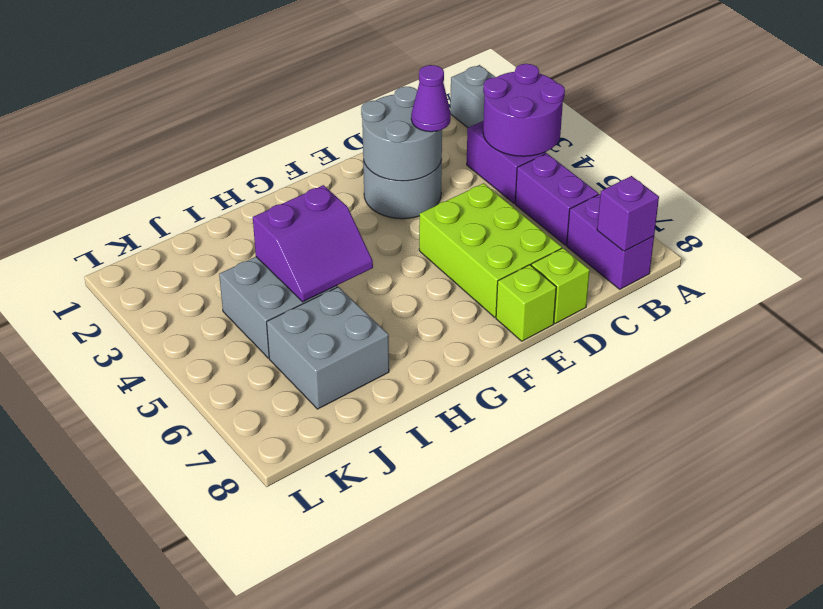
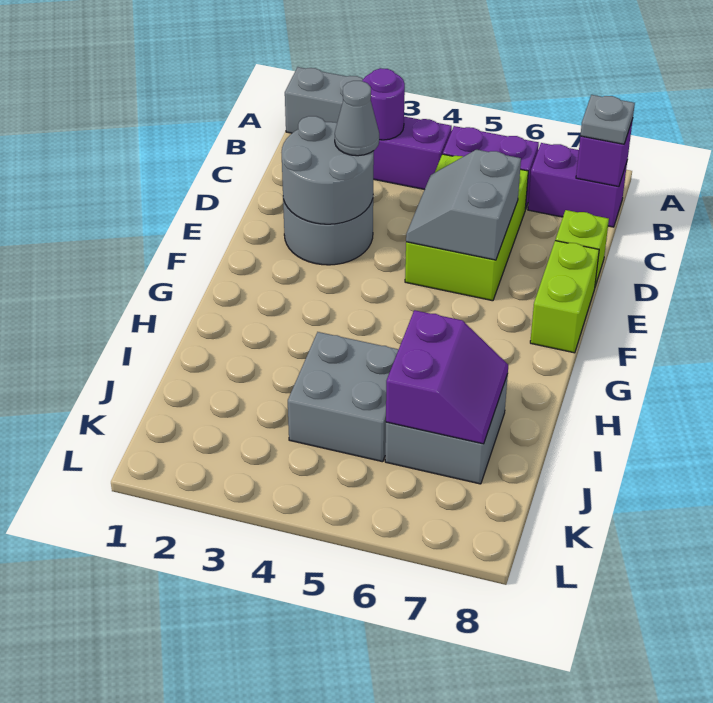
purple 2x2 round brick [483,64,565,156] -> purple 1x1 round brick [362,68,405,140]
none -> grey 1x1 plate [580,95,635,144]
purple 1x1 cone [411,65,451,132] -> grey 1x1 cone [335,81,379,156]
lime 2x3 brick [419,183,562,317] -> lime 2x3 brick turned to [405,154,528,301]
none -> grey 2x2 slope [406,150,521,260]
lime 1x1 brick [496,265,556,341] -> lime 1x2 brick [530,241,599,353]
purple 2x2 slope [253,185,373,302] -> purple 2x2 slope moved to [386,310,508,444]

